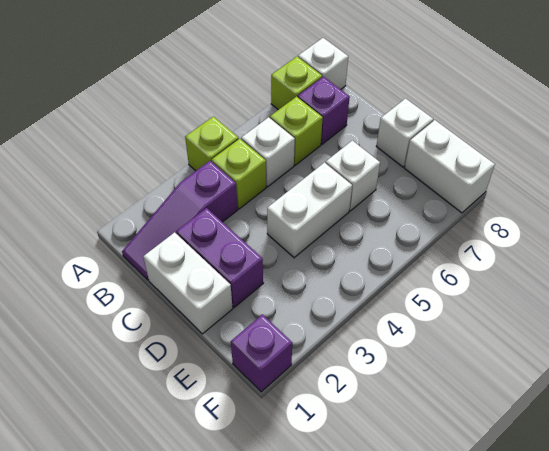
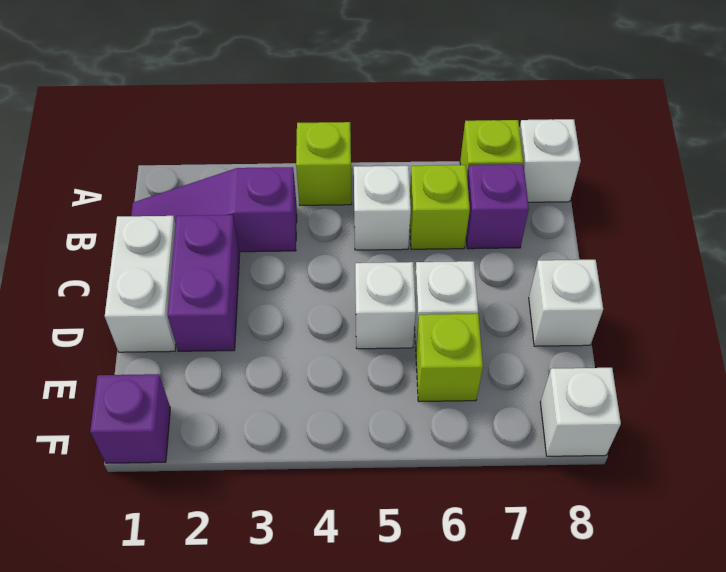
lime 1x1 brick [212,139,266,209] -> lime 1x1 brick moved to [416,314,483,402]
white 1x2 brick [267,163,352,258] -> white 1x1 brick [355,262,416,349]
white 1x2 brick [405,120,495,213] -> white 1x1 brick [540,368,621,456]

